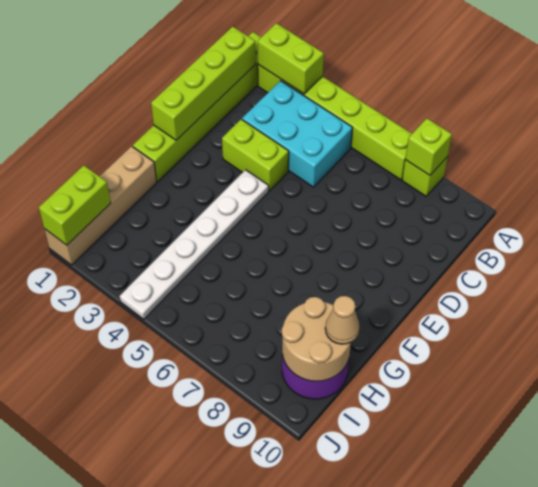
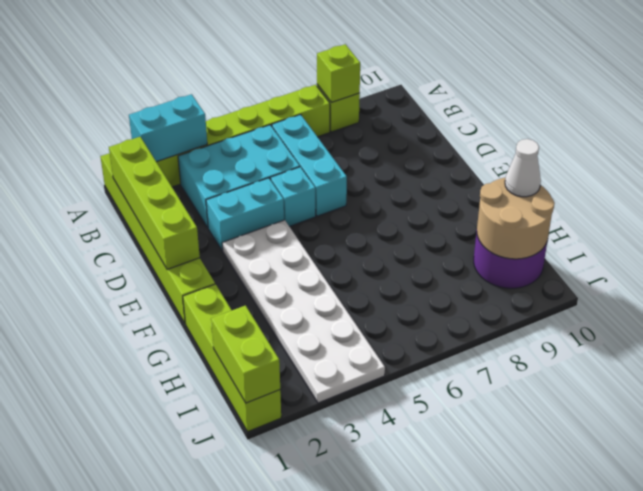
lime 1x2 brick [258,23,324,94] -> cyan 1x2 brick [129,94,207,162]
none -> cyan 1x3 brick [272,115,347,216]
lime 1x2 brick [222,119,289,191] -> cyan 1x2 brick [206,178,284,251]
none -> cyan 1x1 brick [270,167,316,226]
white 1x6 plate [120,170,269,319] -> white 2x6 plate [222,220,385,403]
tan 1x4 brick [44,146,157,265] -> lime 1x4 brick [183,284,281,432]
tan 1x1 cone [325,296,359,344] -> white 1x1 cone [505,139,541,197]

